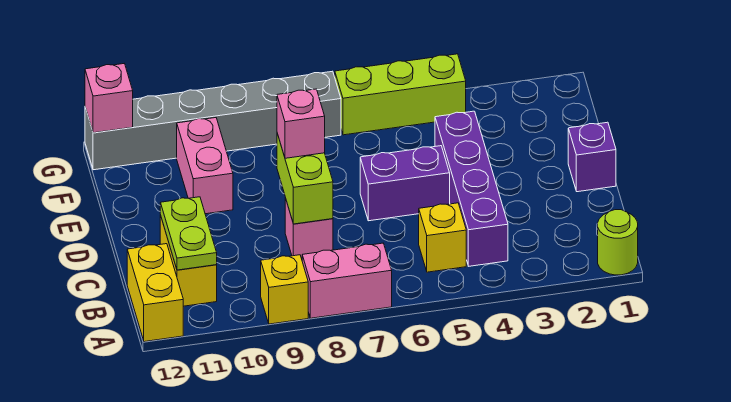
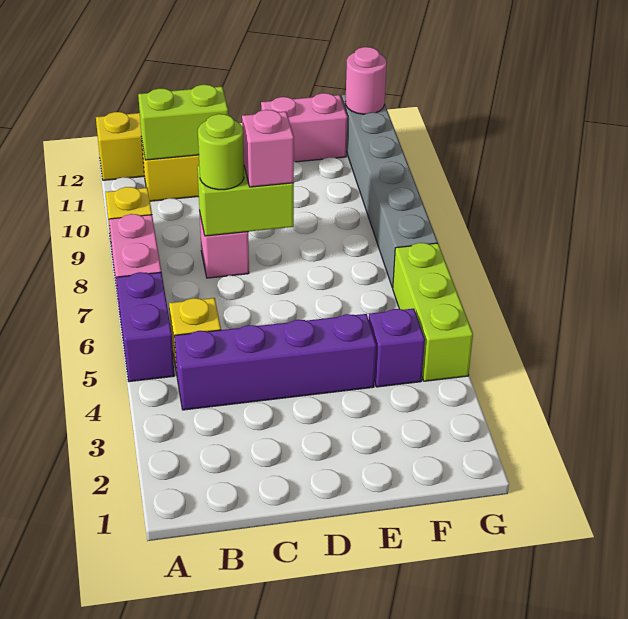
lime 1x1 round brick [598,210,638,275] -> lime 1x1 round brick moved to [198,114,244,190]
lime 1x2 plate [160,197,217,270] -> lime 1x2 brick [138,85,228,160]
purple 1x1 brick [568,122,616,192] -> purple 1x1 brick moved to [369,309,425,387]
purple 1x2 brick [360,146,450,221] -> purple 1x2 brick moved to [116,272,175,382]
pink 1x2 brick [177,118,233,214] -> pink 1x2 brick moved to [261,93,348,162]
pink 1x1 brick [85,64,133,133] -> pink 1x1 round brick [346,47,387,114]

